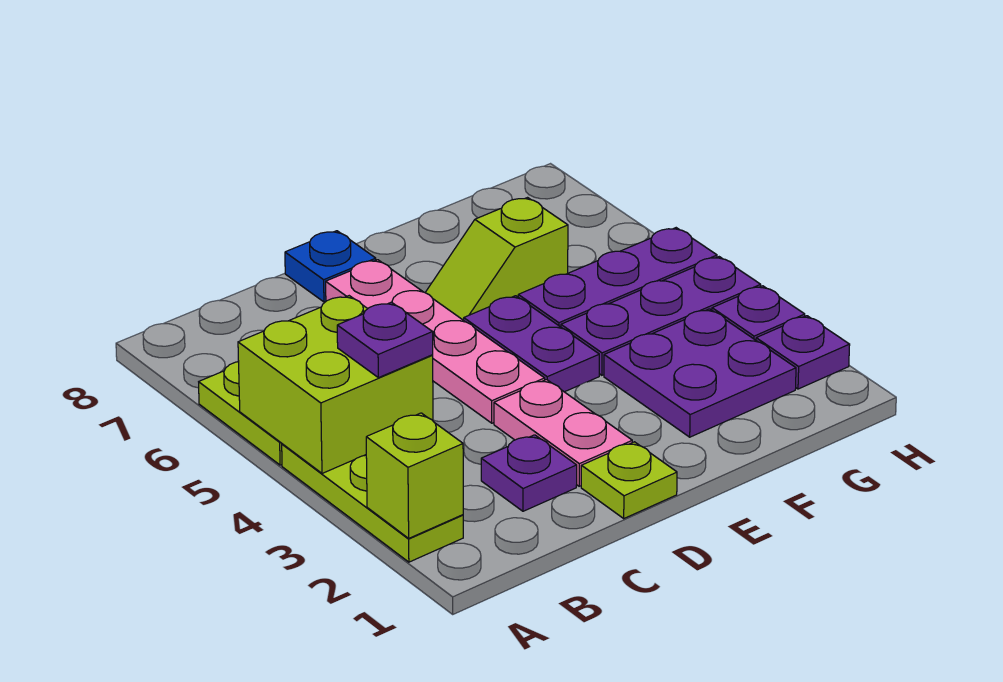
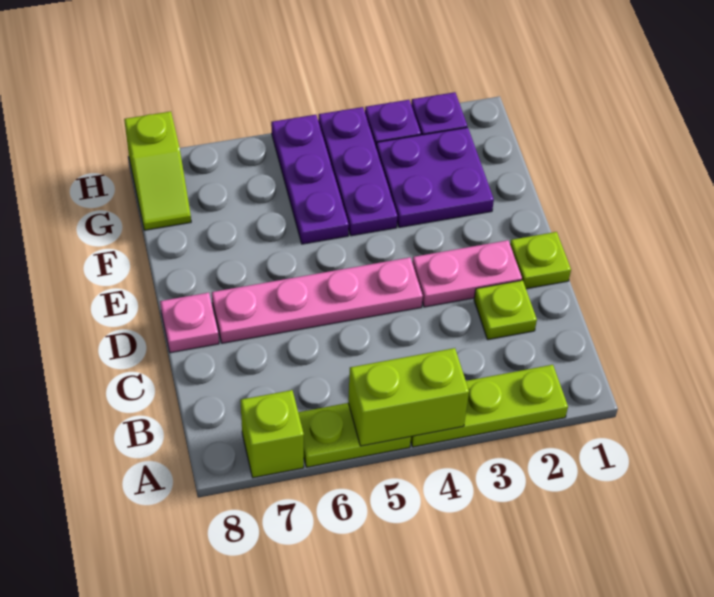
lime 1x1 brick [366,413,463,538] -> lime 1x1 brick moved to [240,390,304,478]
lime 2x2 brick [238,296,433,473] -> lime 1x2 brick [348,348,469,446]
purple 1x1 plate [337,302,433,378] -> none
purple 1x1 plate [481,435,577,511] -> lime 1x1 plate [474,280,537,340]
blue 1x1 plate [285,231,376,302] -> pink 1x1 plate [160,293,219,353]
purple 1x2 plate [464,296,599,392] -> none
lime 1x2 slope [425,198,568,320] -> lime 1x2 slope moved to [124,111,191,230]

